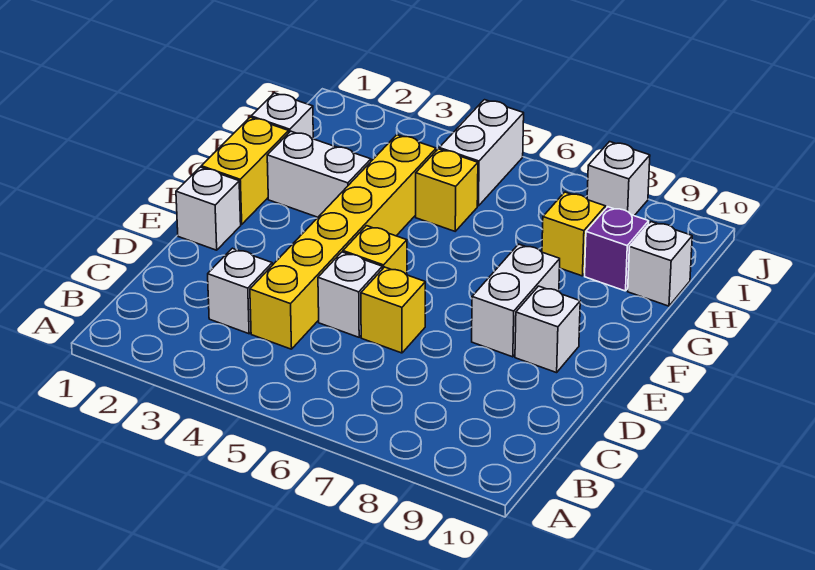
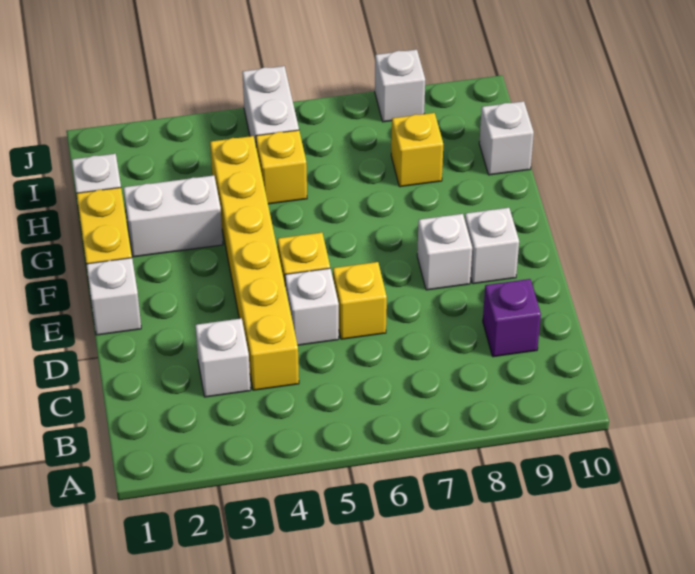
white 1x2 brick [472,244,560,357] -> white 1x1 brick [417,214,472,290]
purple 1x1 brick [585,207,649,291] -> purple 1x1 brick moved to [483,279,541,357]

